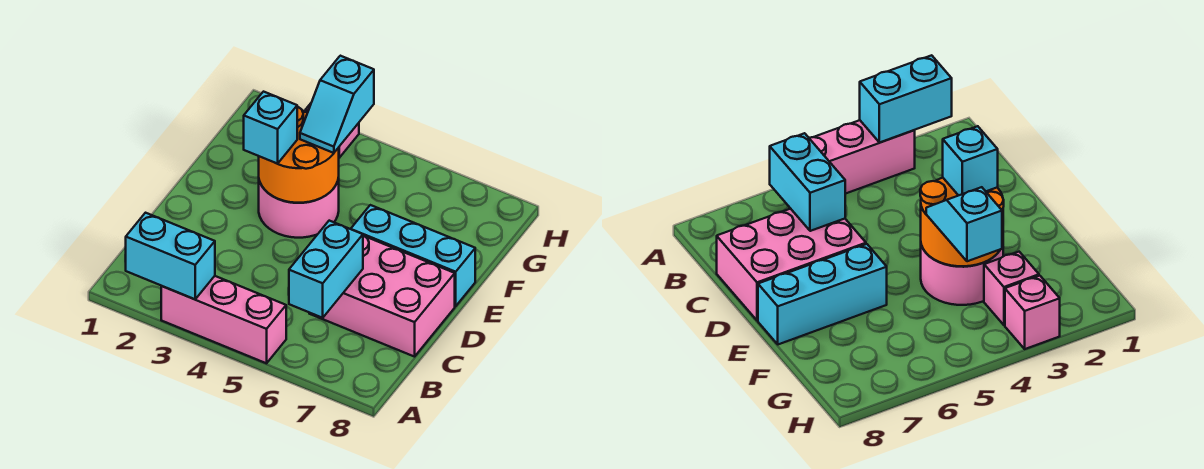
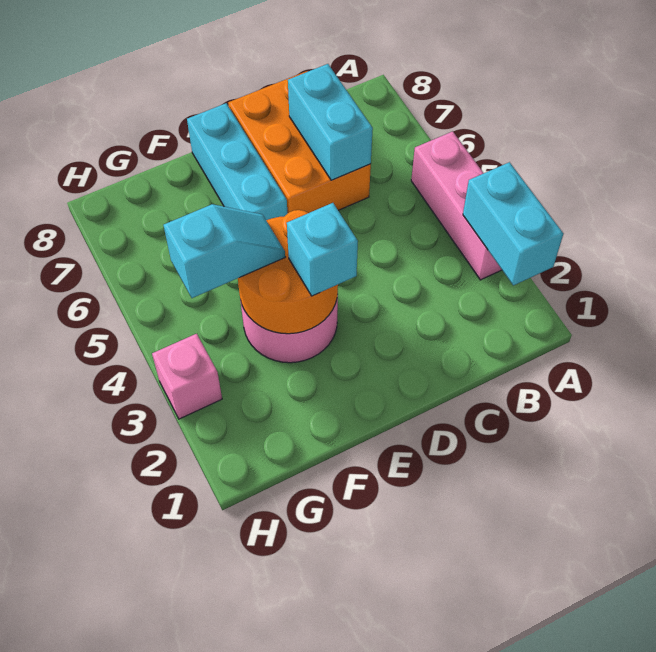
cyan 1x2 brick [289,221,363,318] -> cyan 1x2 brick turned to [288,64,373,180]
pink 2x3 brick [309,236,455,357] -> orange 2x3 brick [228,71,371,213]
pink 1x1 brick [984,252,1039,325] -> none

